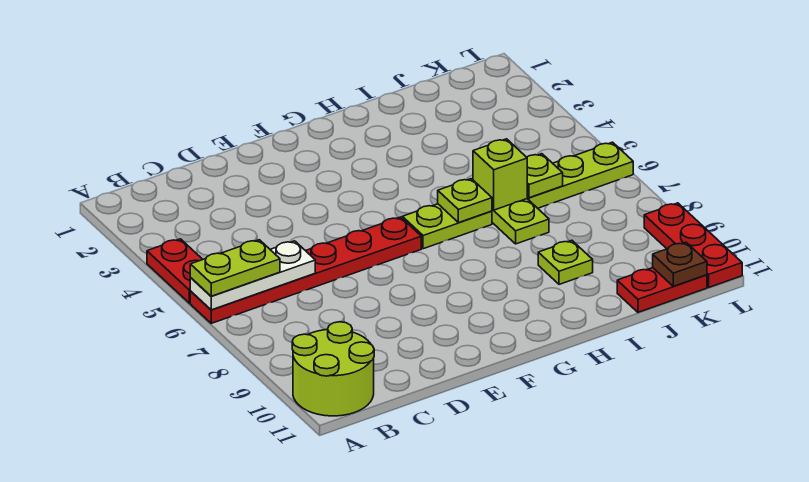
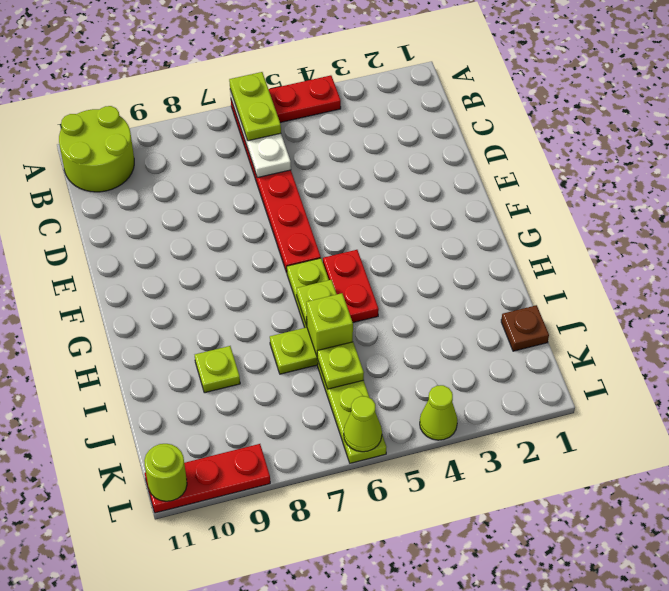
red 1x2 plate [617,268,707,312] -> red 1x2 plate moved to [323,250,379,323]
brown 1x1 plate [653,242,707,286] -> brown 1x1 plate moved to [501,305,549,351]
none -> lime 1x1 cone [420,385,458,440]
none -> lime 1x1 cone [344,396,382,452]
none -> lime 1x1 round brick [144,444,187,501]

